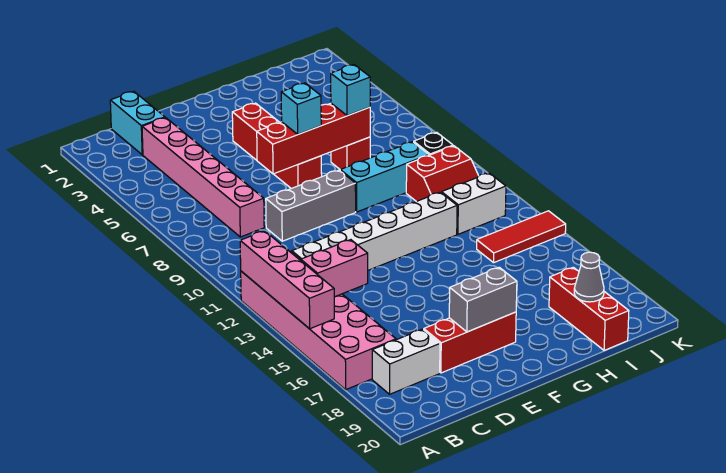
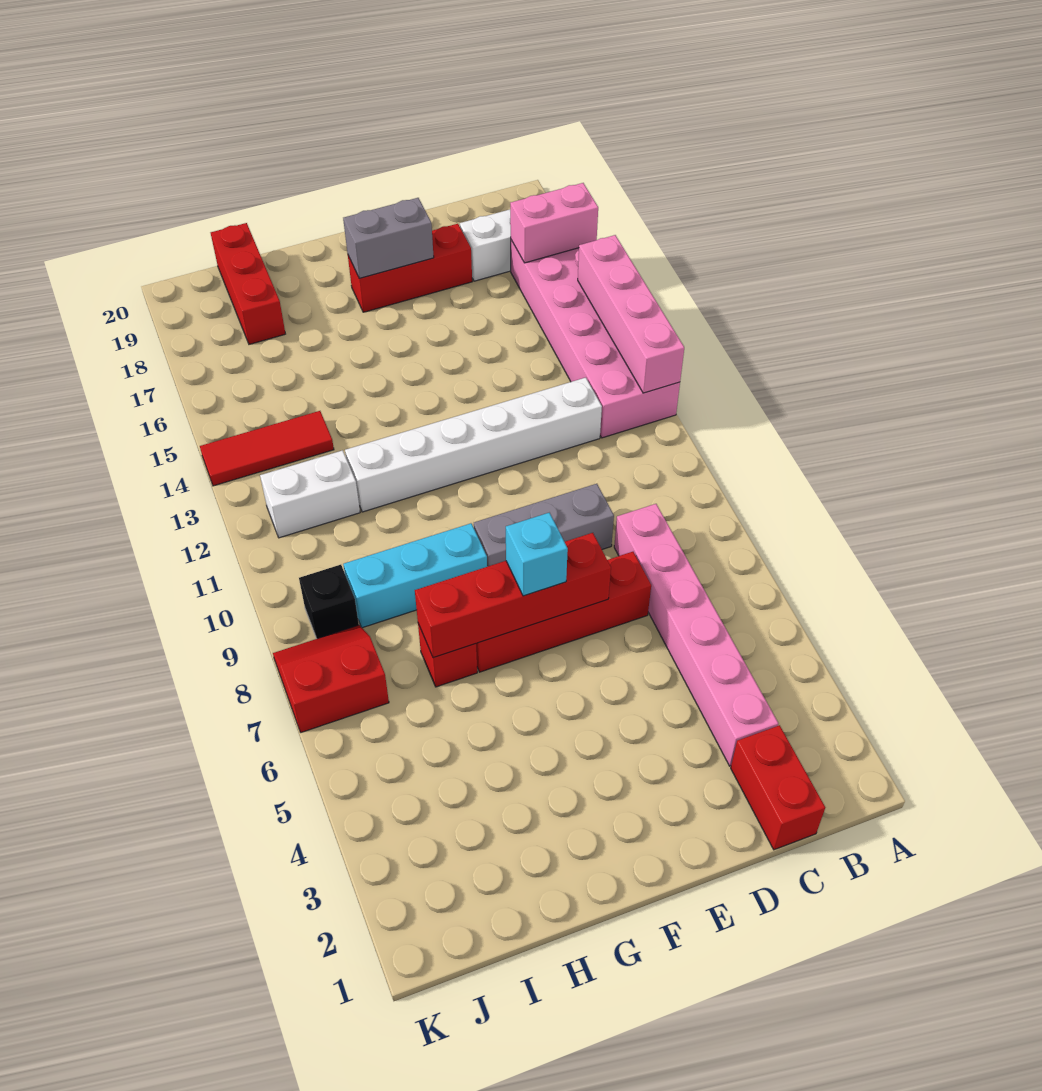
pink 1x2 brick [301,240,368,297] -> pink 1x2 brick moved to [510,183,598,263]
cyan 1x2 brick [110,91,165,155] -> red 1x2 brick [731,725,825,850]
red 1x4 brick [232,103,322,189] -> red 1x4 brick turned to [476,552,651,672]
cyan 1x1 brick [331,65,370,116] -> none
red 2x2 slope [406,146,478,202] -> red 2x2 slope moved to [273,625,389,732]
grey 1x1 cone [574,252,604,302] -> none

